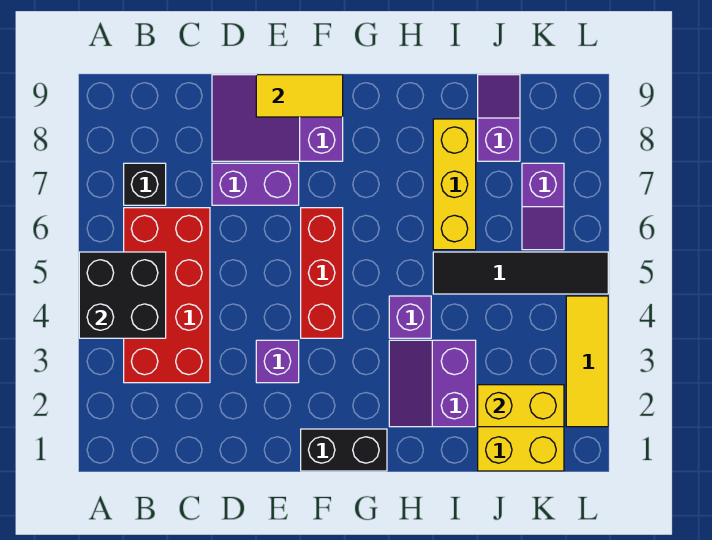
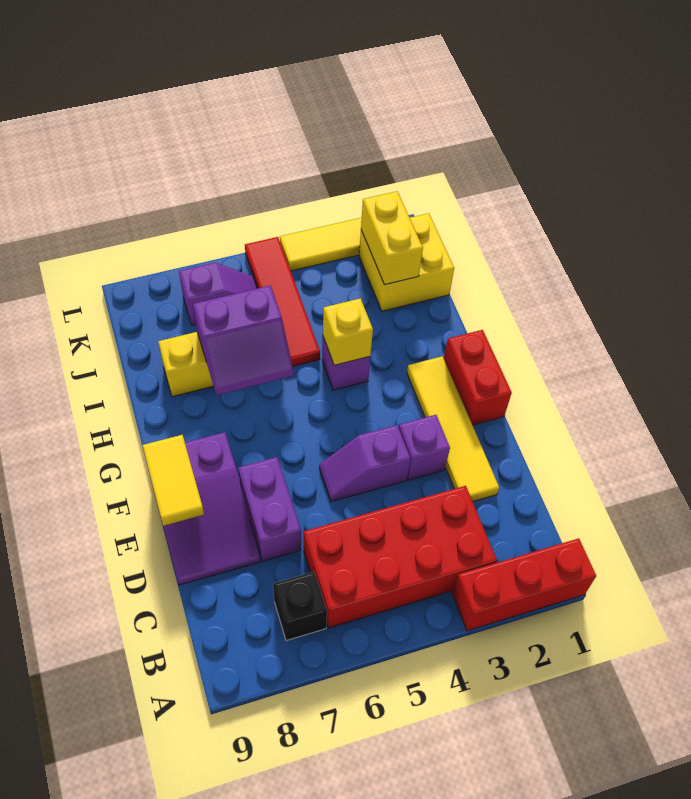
black 2x2 brick [79,252,166,338] -> none
none -> yellow 1x4 tile [407,356,499,502]
black 1x2 brick [301,429,387,471] -> red 1x2 brick [444,330,512,425]
red 1x3 brick [301,208,343,338] -> red 1x3 brick moved to [452,538,596,631]
purple 2x2 slope [389,340,476,427] -> purple 2x2 slope moved to [193,286,294,395]
none -> yellow 1x1 brick [323,298,373,365]
black 1x4 tile [433,252,608,294] -> red 1x4 tile [245,237,320,366]
purple 1x2 slope [478,75,520,161] -> purple 1x2 slope moved to [319,425,410,502]

